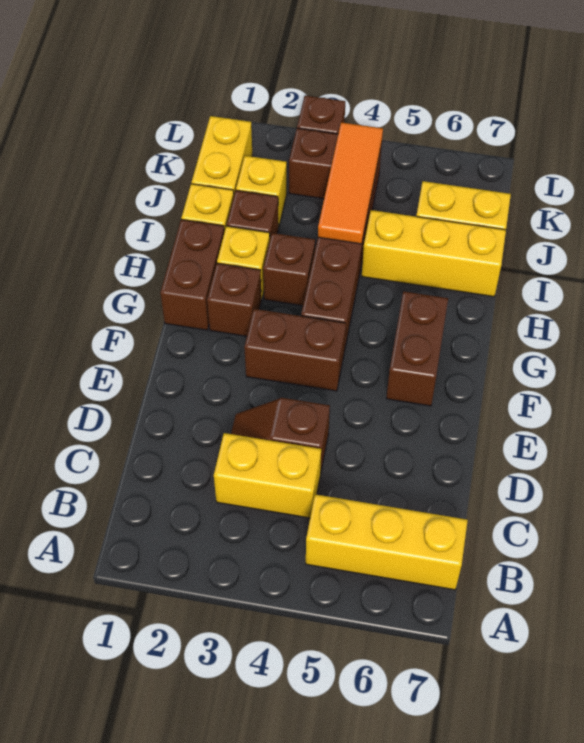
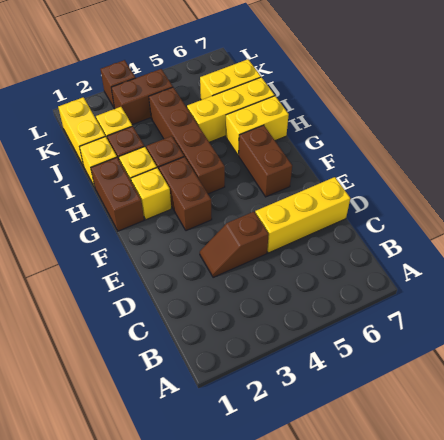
yellow 1x3 brick [306,494,468,590] -> yellow 1x3 brick moved to [255,177,350,253]
yellow 1x2 brick [214,433,321,518] -> yellow 1x2 brick moved to [226,96,289,156]
brown 1x2 brick [244,309,346,391] -> brown 1x2 brick turned to [159,157,212,231]
brown 1x1 brick [207,263,262,336] -> yellow 1x1 brick [131,168,171,220]
orange 1x3 tile [318,122,383,244] -> none

